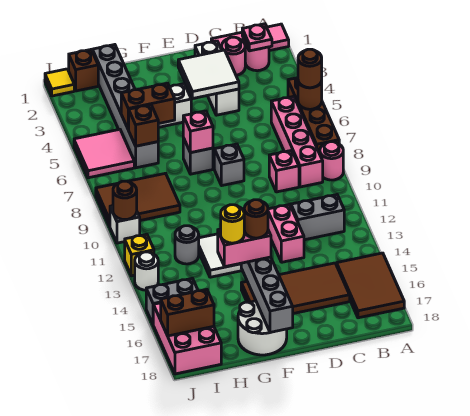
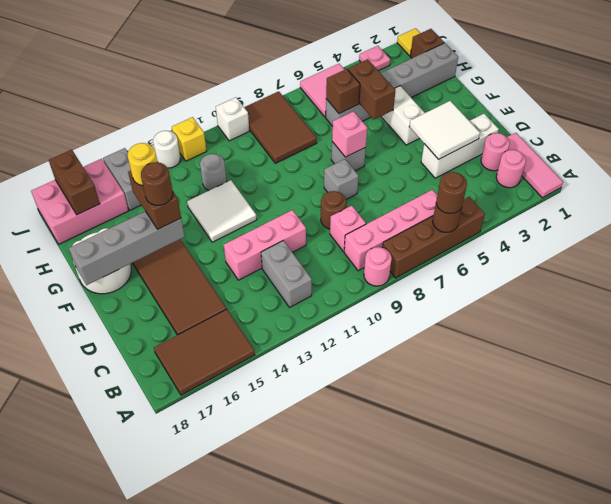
pink 1x1 plate [242,24,272,51] -> pink 1x1 plate moved to [359,46,390,71]
pink 1x2 brick [268,204,304,262] -> pink 1x3 brick [224,210,306,280]
pink 1x2 brick [218,229,271,267] -> brown 1x2 brick [128,171,181,229]
brown 1x1 round brick [113,181,137,220] -> brown 1x1 round brick moved to [321,191,346,229]

